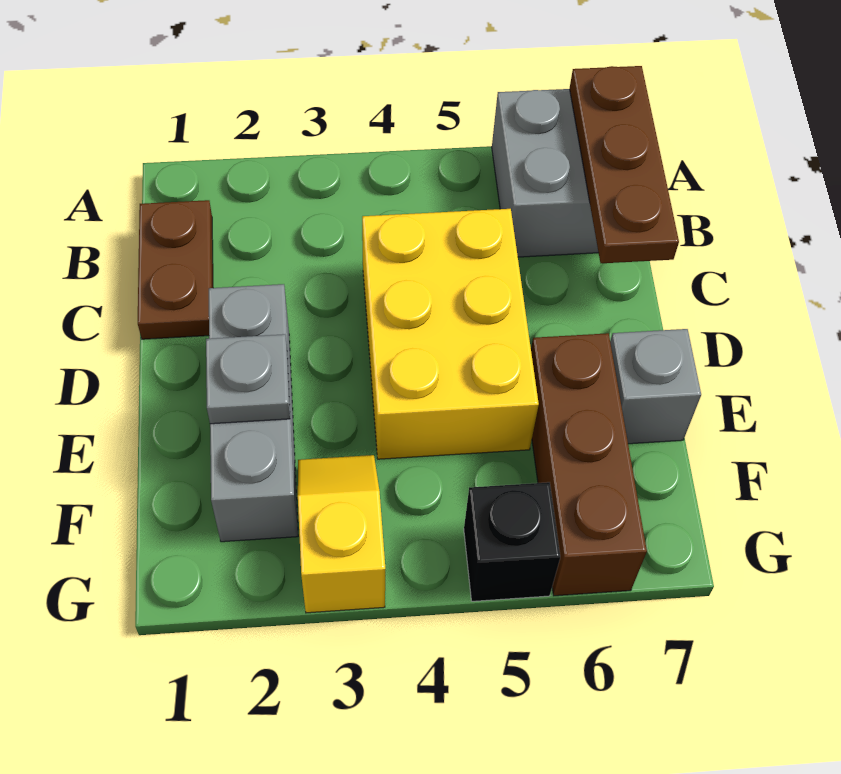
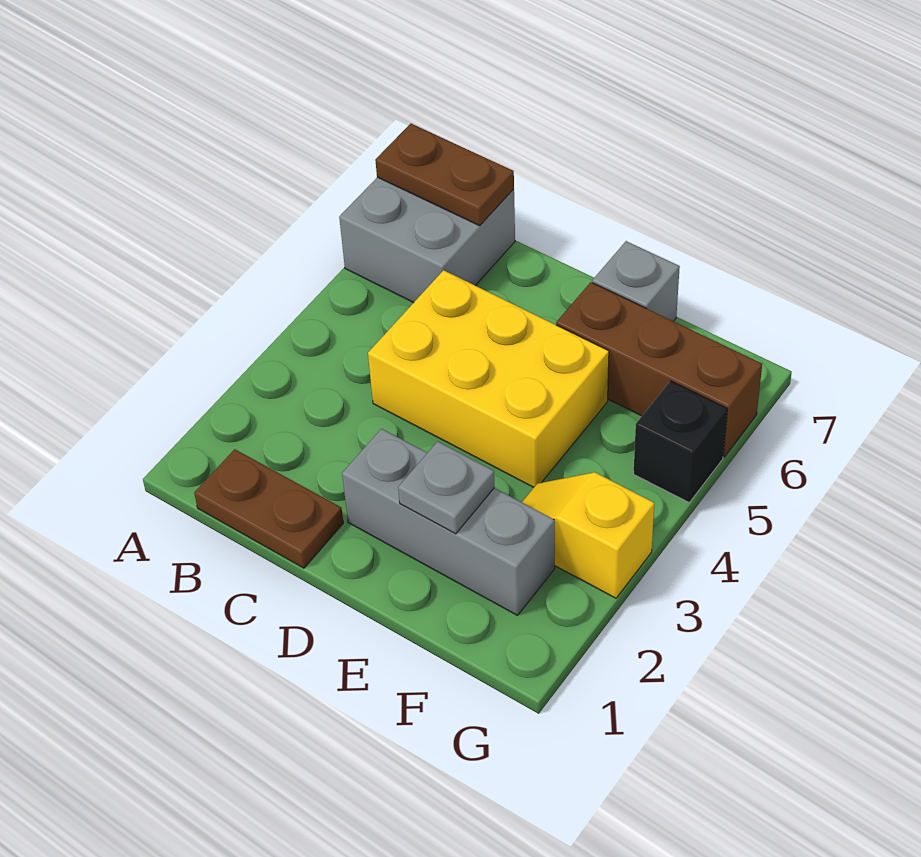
brown 1x3 plate [570,66,679,263] -> brown 1x2 plate [375,124,514,226]

